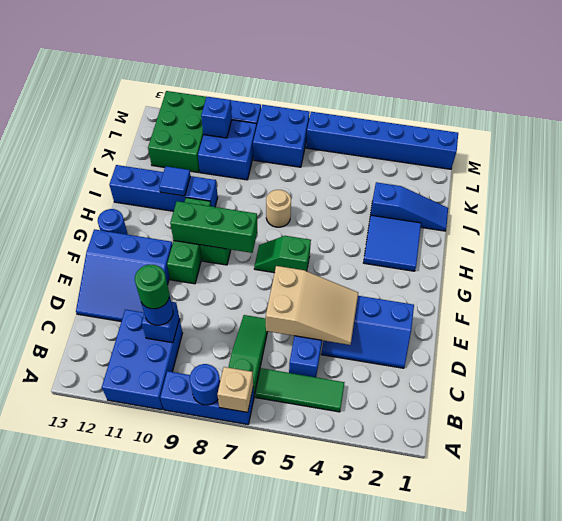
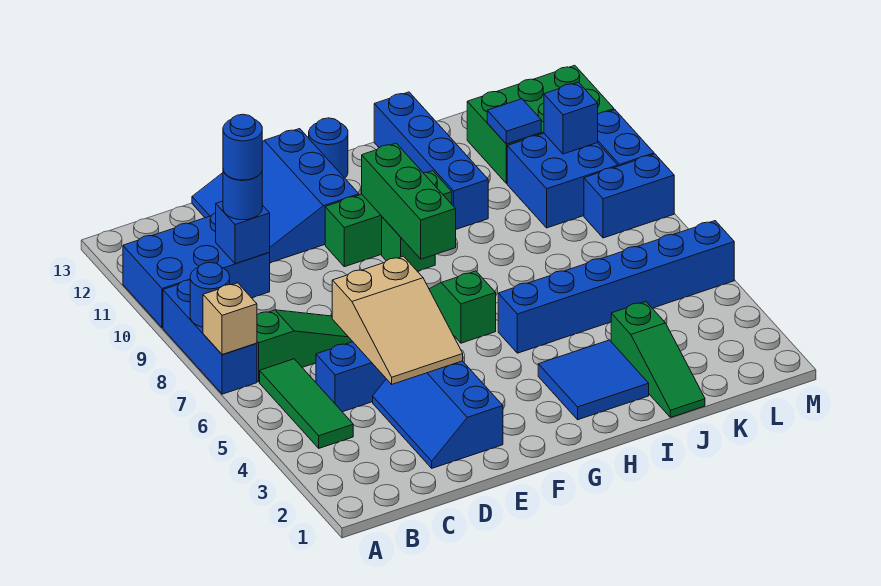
green 1x1 round brick [135,265,169,309] -> blue 1x1 round brick [223,114,262,180]
tan 1x1 round brick [266,190,291,227] -> none
blue 1x1 tile [159,166,190,196] -> blue 1x1 tile moved to [487,99,541,144]
blue 1x3 slope [371,182,448,231] -> green 1x3 slope [611,302,705,418]
blue 2x2 brick [253,105,310,167] -> blue 1x2 brick [584,154,674,238]
blue 1x6 brick [306,112,458,169] -> blue 1x6 brick turned to [498,221,734,353]

